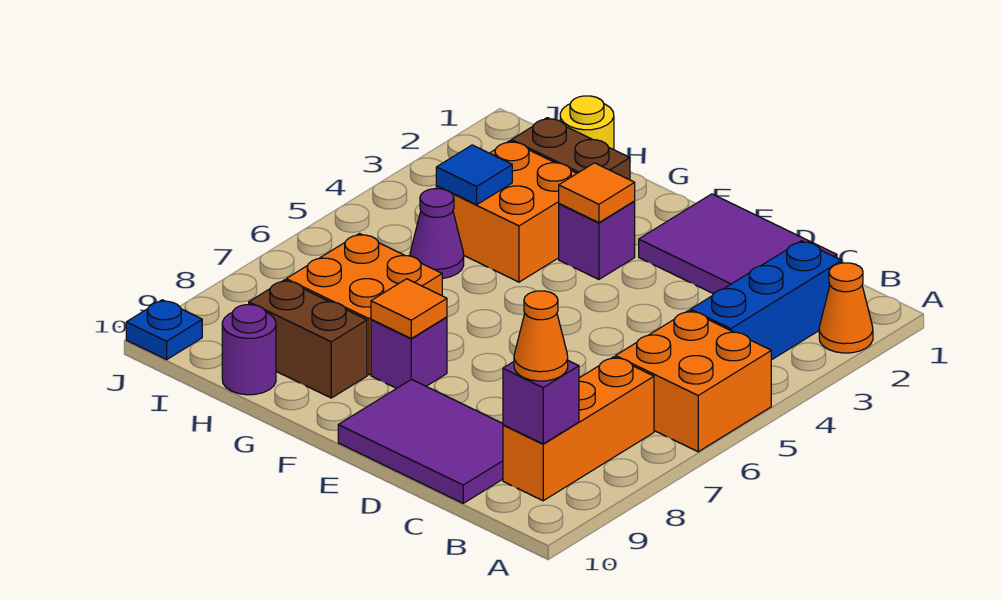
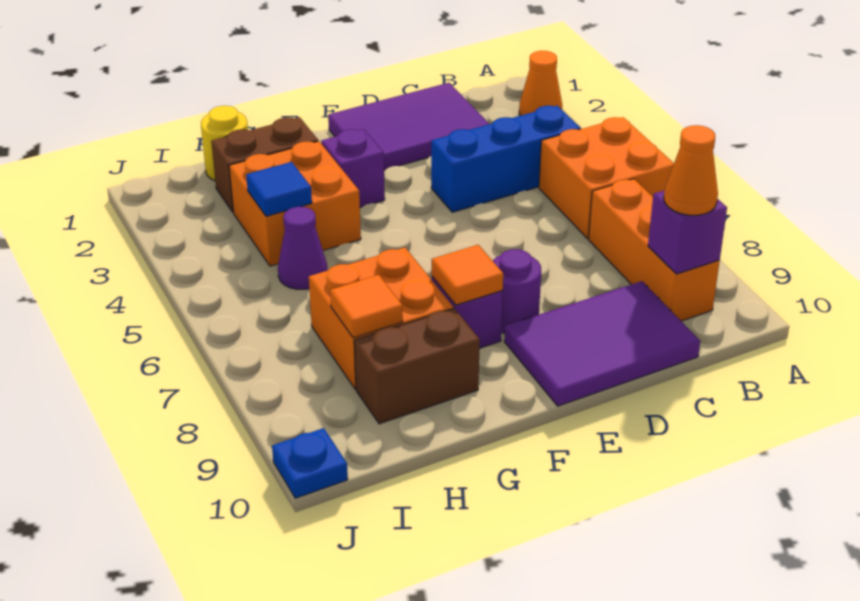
blue 1x3 brick [691,241,842,360] -> blue 1x3 brick turned to [431,106,581,212]
orange 1x1 tile [559,163,635,223] -> orange 1x1 tile moved to [330,275,403,338]
purple 1x1 round brick [222,305,276,395] -> purple 1x1 round brick moved to [493,249,541,333]

